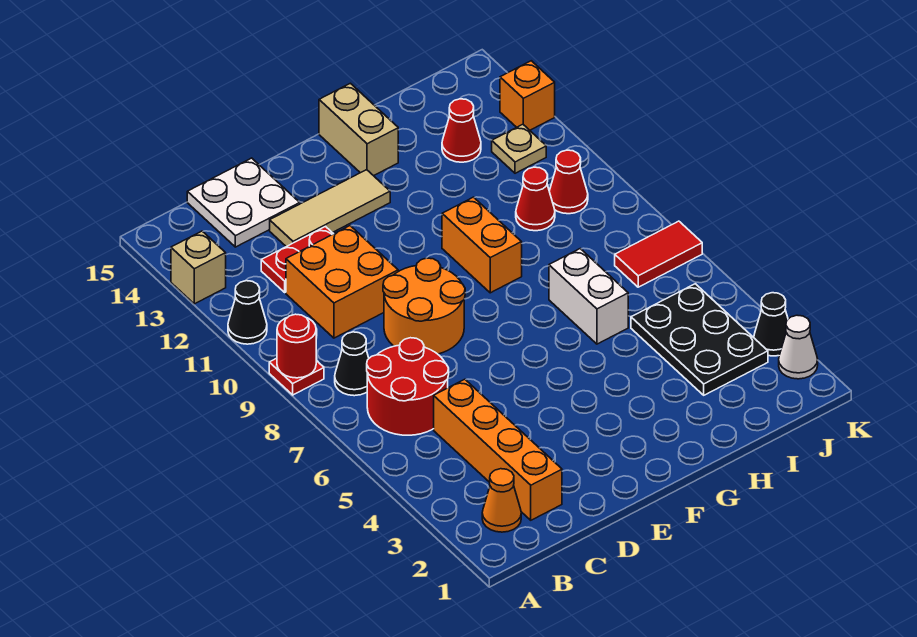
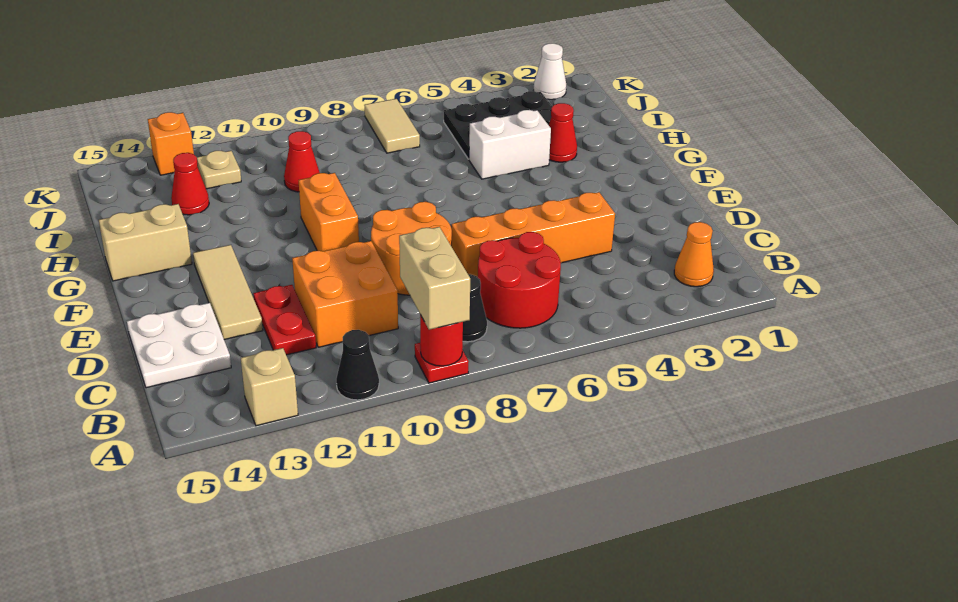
none -> tan 1x2 brick [399,227,470,330]
orange 1x4 brick [434,379,562,520] -> orange 1x4 brick moved to [451,192,615,277]
orange 1x2 brick [442,197,522,293] -> orange 1x2 brick turned to [299,173,359,251]
white 1x2 brick [549,249,628,344] -> white 1x2 brick moved to [469,110,551,179]
red 1x2 tile [615,221,702,287] -> tan 1x2 tile [364,99,420,153]
red 1x1 cone [549,150,588,214] -> red 1x1 cone moved to [549,103,577,162]
black 1x1 cone [754,293,788,356] -> none

